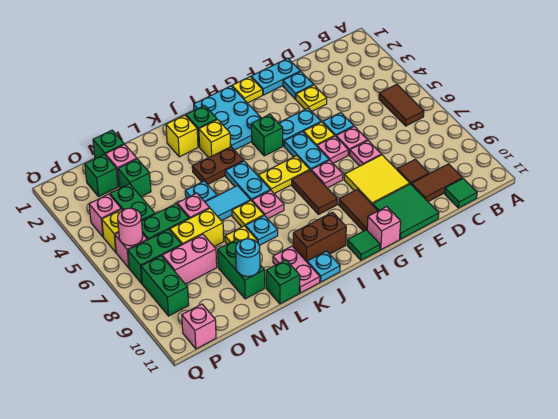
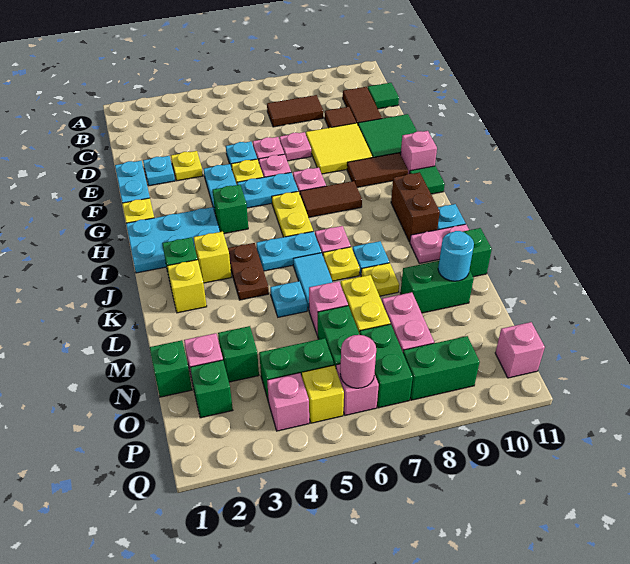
brown 1x2 tile [379,84,424,126] -> brown 1x2 tile moved to [267,95,323,127]

